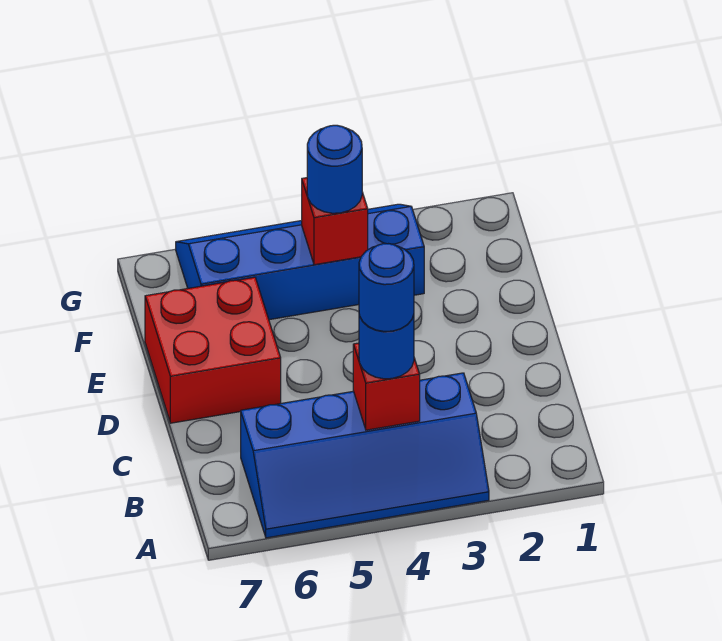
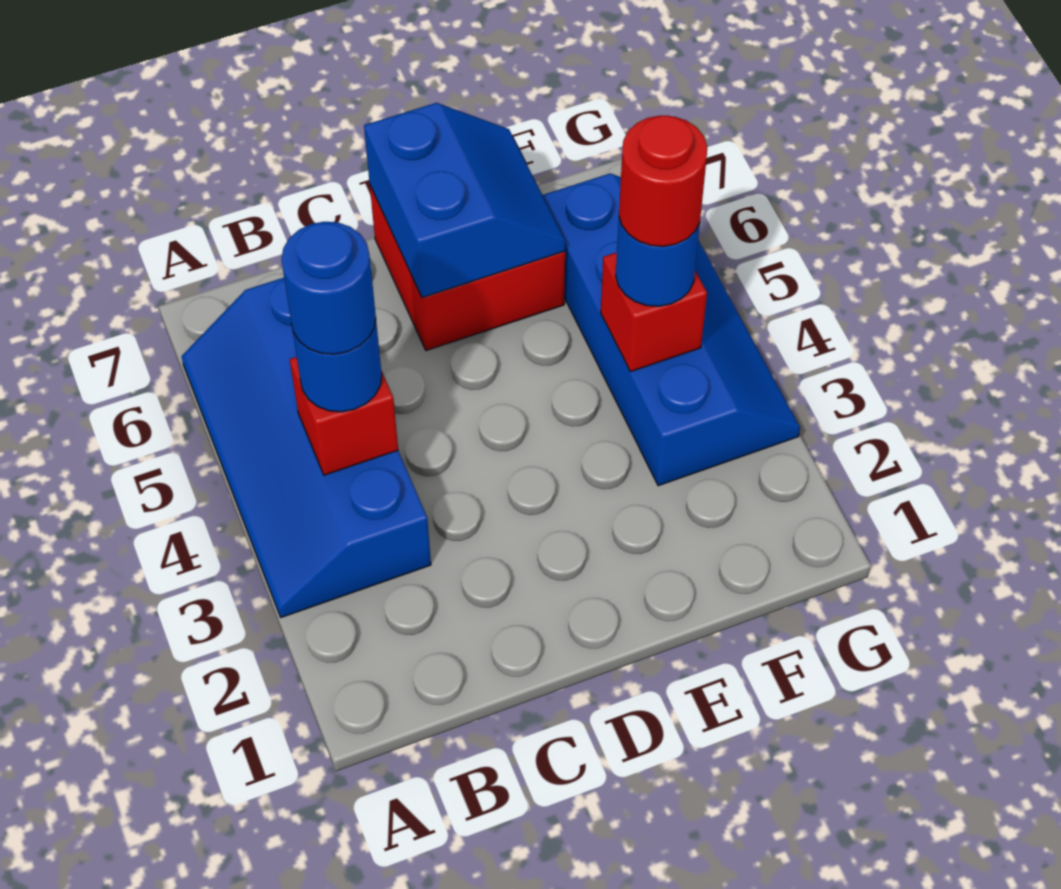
none -> blue 2x2 slope [364,103,566,298]
none -> red 1x1 round brick [619,116,707,247]

